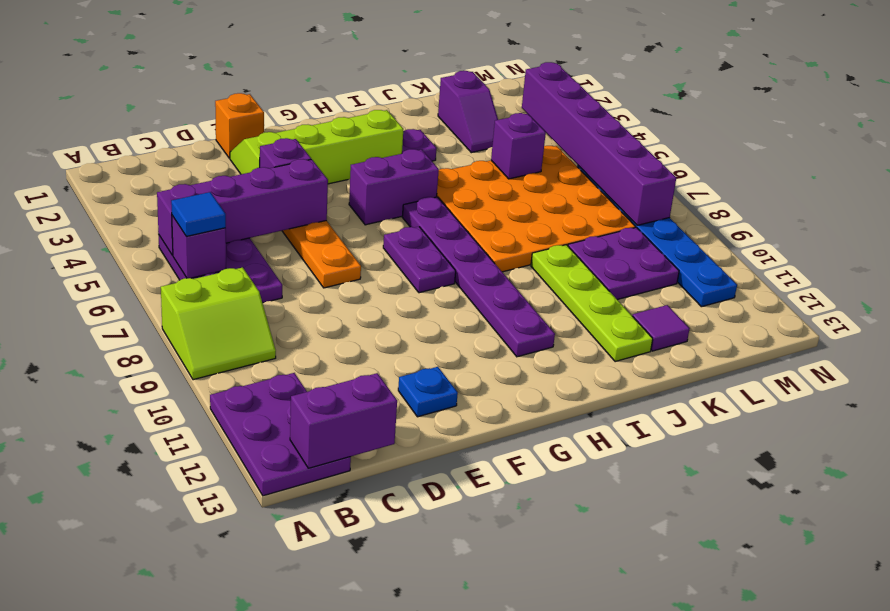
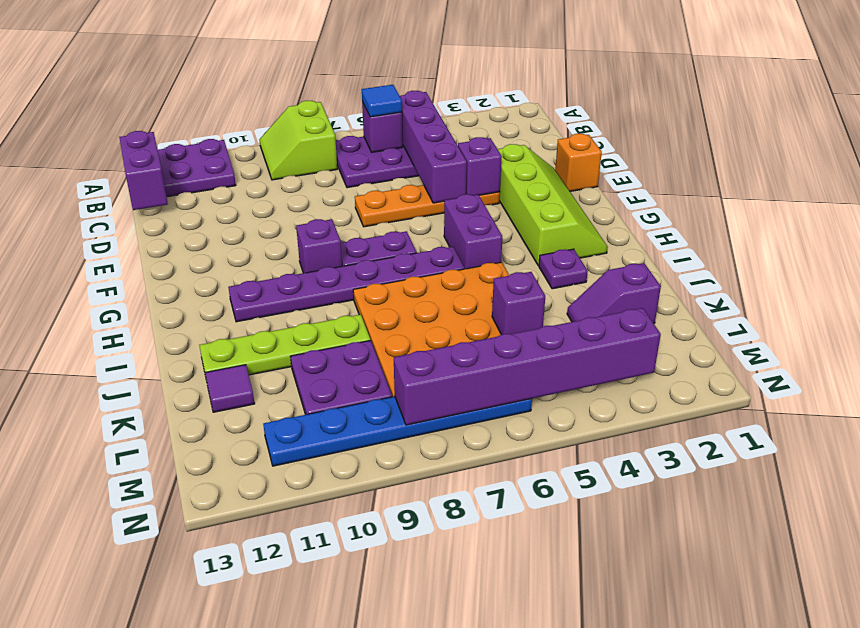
blue 1x1 plate [398,367,458,417] -> none
none -> purple 1x1 brick [296,219,342,273]

